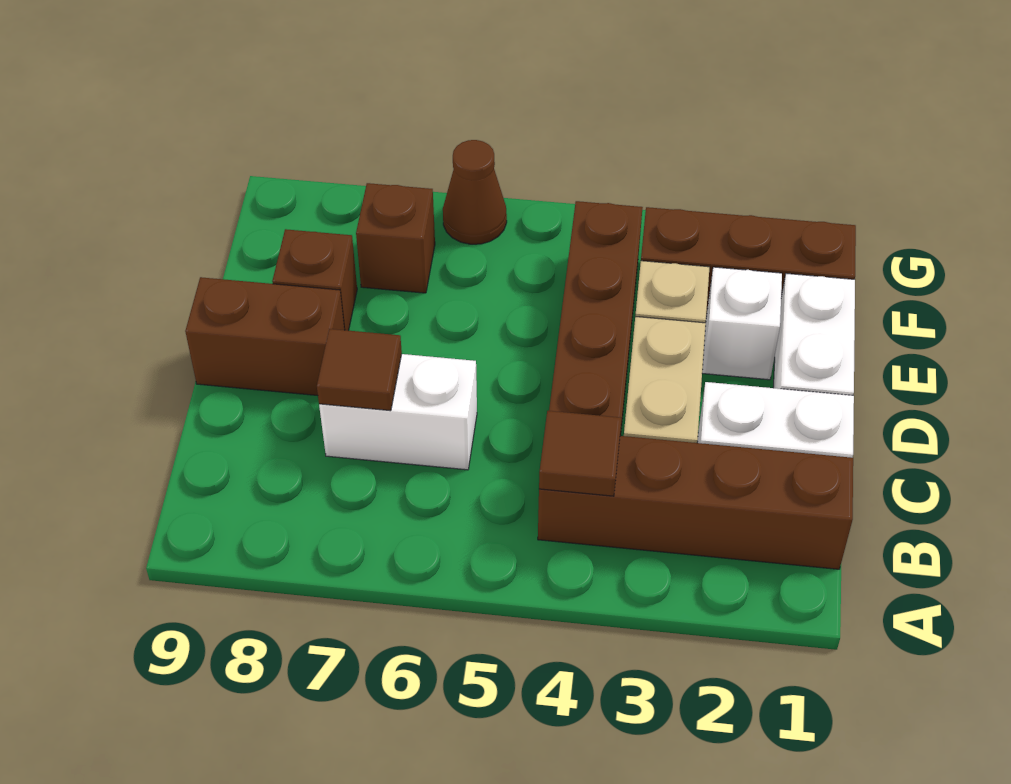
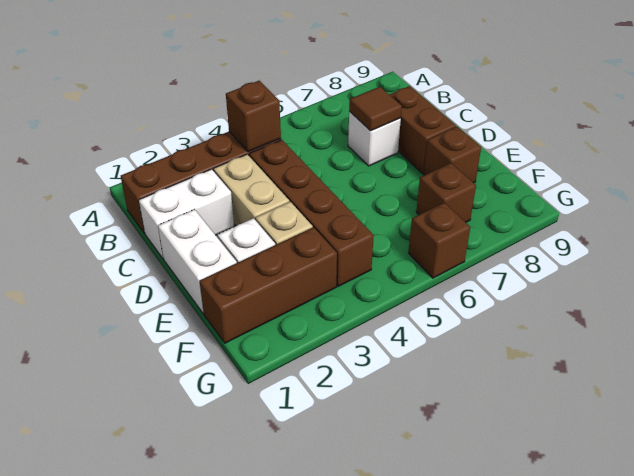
brown 1x1 tile [539,411,621,496] -> brown 1x1 brick [226,81,281,152]
white 1x2 brick [319,354,477,470] -> white 1x1 brick [348,112,401,166]
brown 1x2 brick [185,277,344,395] -> brown 1x2 brick turned to [389,86,456,173]
brown 1x1 cone [443,140,507,244] -> brown 1x1 brick [408,203,470,278]

